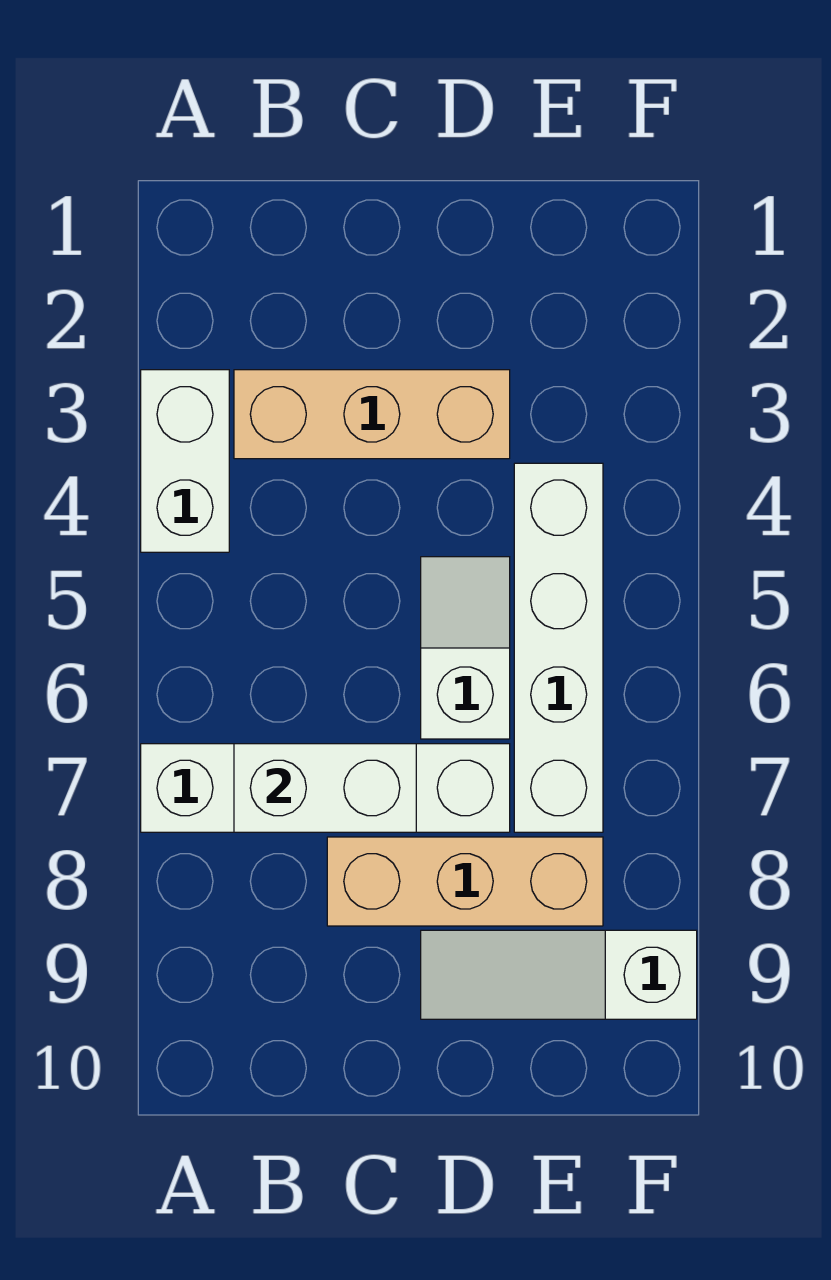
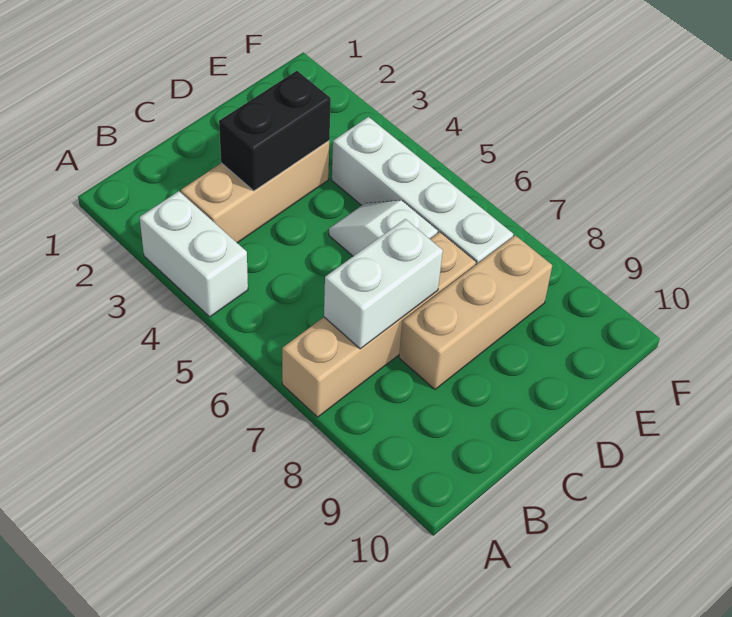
white 1x4 brick [141,744,510,832] -> tan 1x4 brick [282,232,476,417]
none -> black 1x2 brick [219,71,331,191]
white 1x3 slope [421,930,697,1019] -> none

